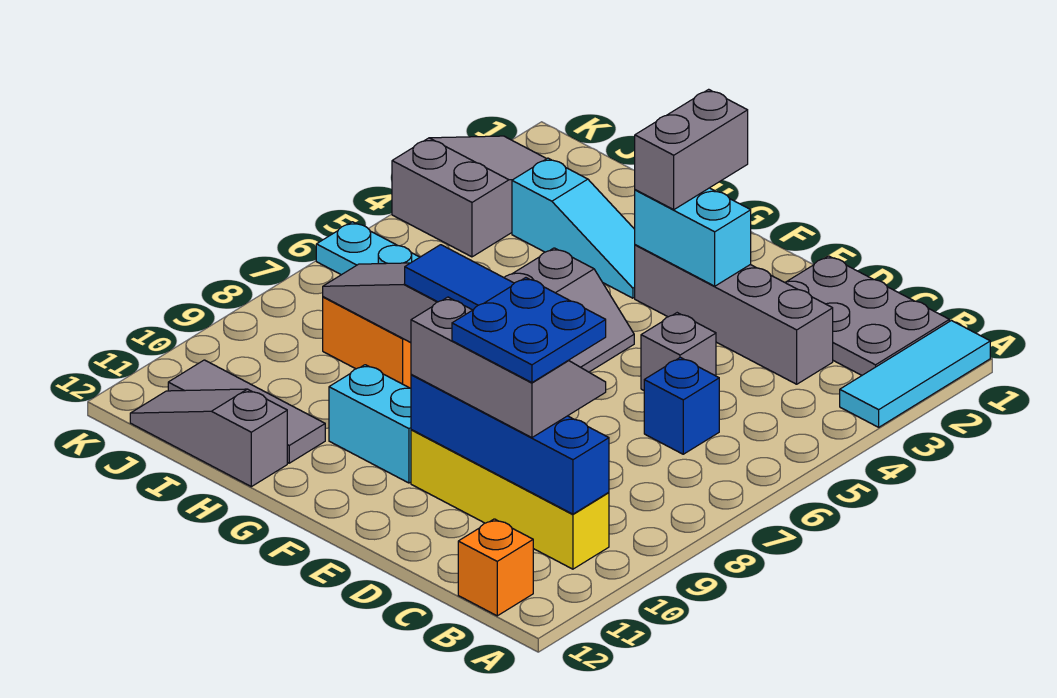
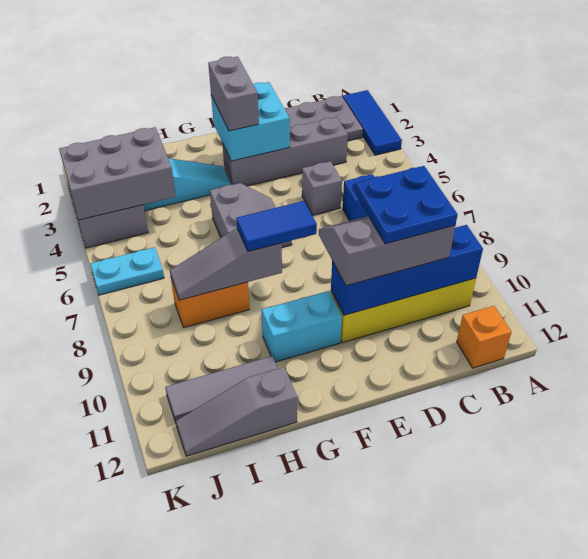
cyan 1x3 tile [840,321,990,427] -> blue 1x3 tile [343,90,402,155]
cyan 1x2 brick [635,188,751,286] -> cyan 2x2 brick [211,82,290,161]
none -> grey 2x3 brick [59,127,176,220]

